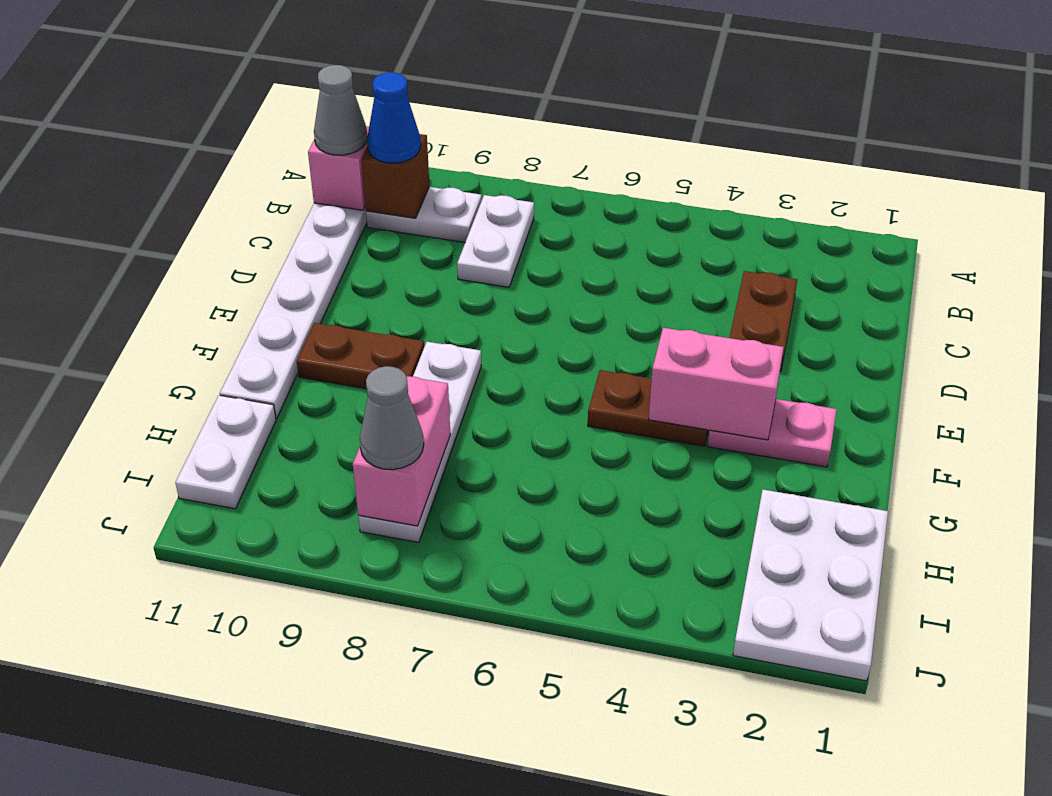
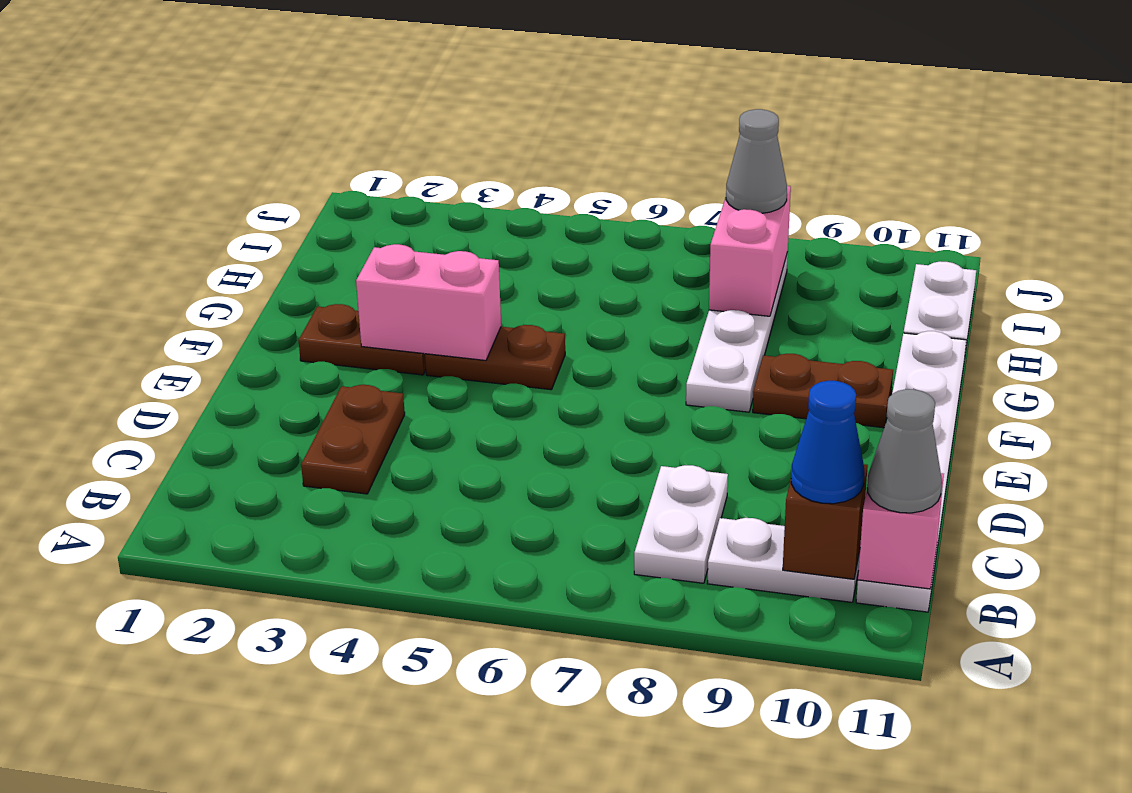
pink 1x2 plate [708,399,837,467] -> brown 1x2 plate [298,304,426,375]
white 2x3 plate [733,489,888,681] -> none

